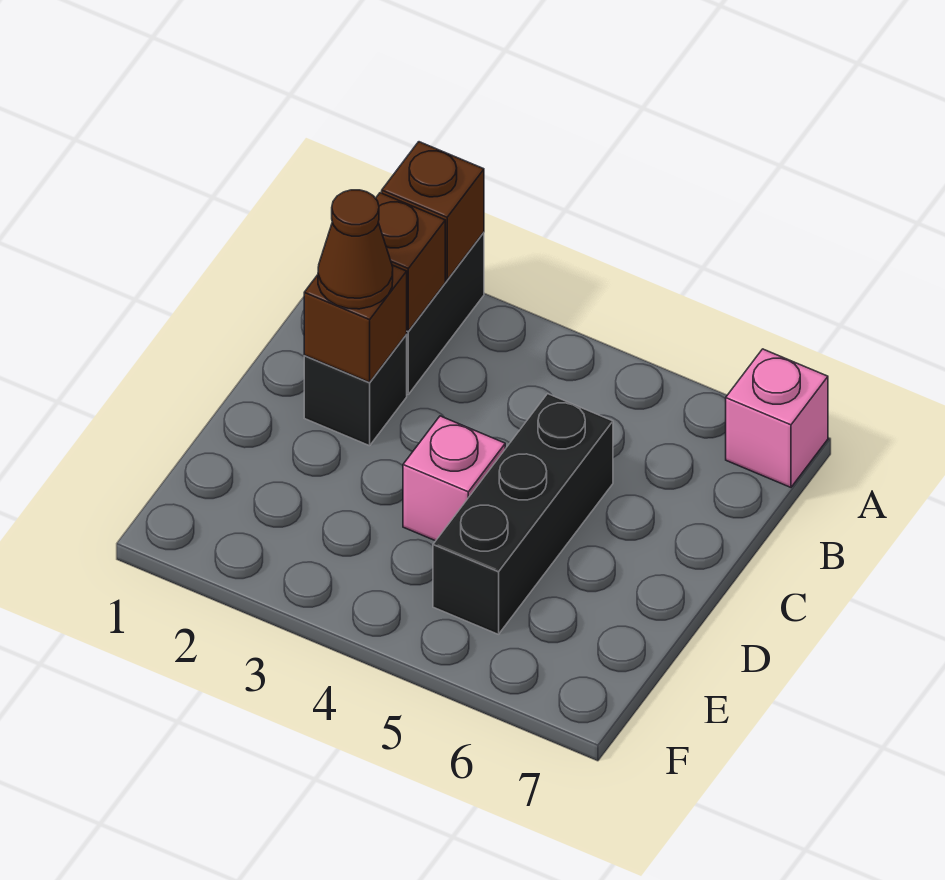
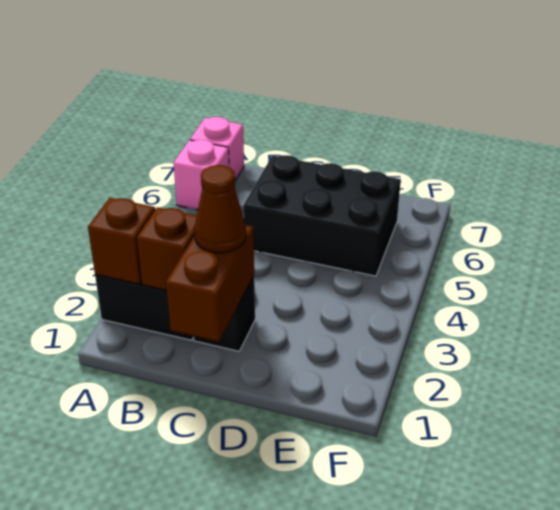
brown 1x1 brick [304,265,407,382] -> brown 1x2 brick [166,225,254,342]
black 1x3 brick [433,394,613,634] -> black 2x3 brick [243,155,401,276]
pink 1x1 brick [403,416,505,541] -> pink 1x1 brick moved to [173,140,229,210]

